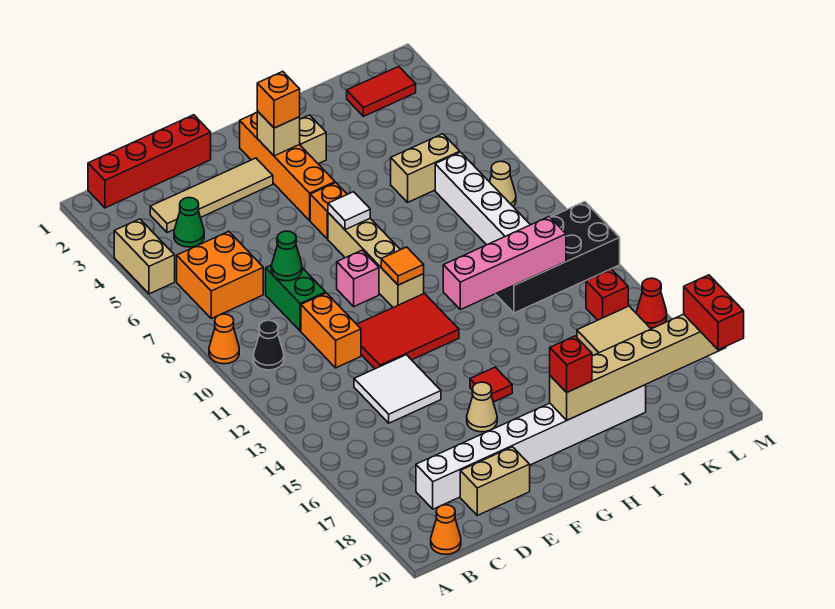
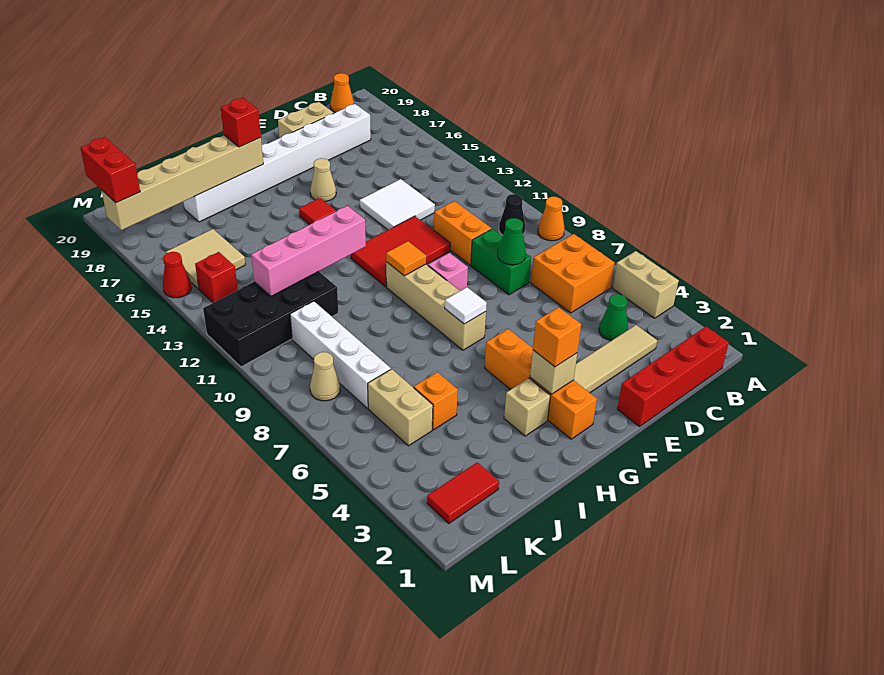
orange 1x1 brick [310,183,347,239] -> orange 1x1 brick moved to [414,372,458,430]
tan 1x2 brick [391,134,460,202] -> tan 1x2 brick turned to [368,369,433,446]

